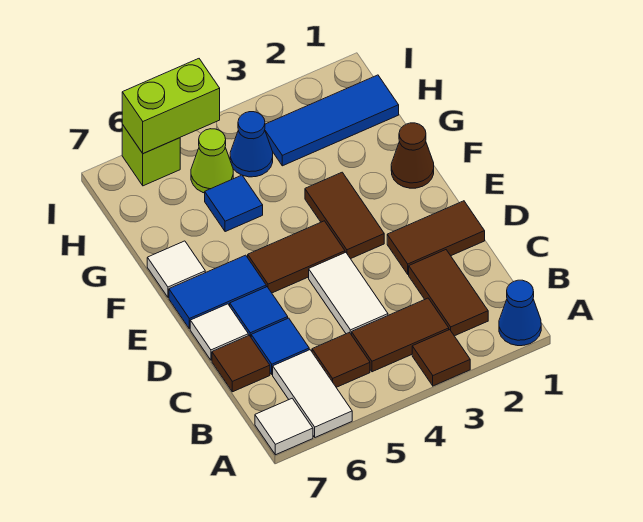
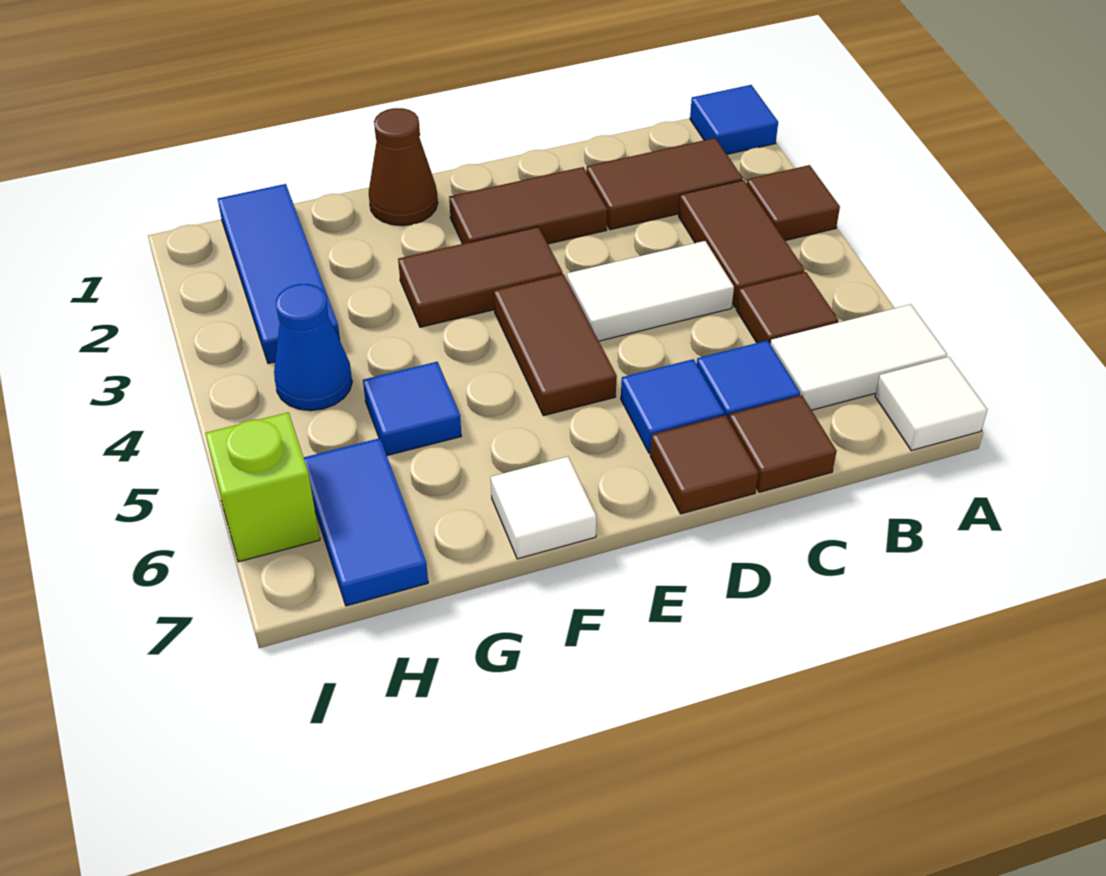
blue 1x1 cone [499,280,541,346] -> blue 1x1 tile [690,85,778,154]
brown 1x2 tile [387,201,485,274] -> brown 1x2 tile turned to [449,167,607,244]
white 1x1 tile [190,304,248,360] -> brown 1x1 tile [650,415,758,514]
blue 1x2 tile [169,255,266,329] -> blue 1x2 tile moved to [304,438,428,606]
lime 1x1 cone [191,129,233,193] -> none
lime 1x2 brick [122,59,220,154] -> none

